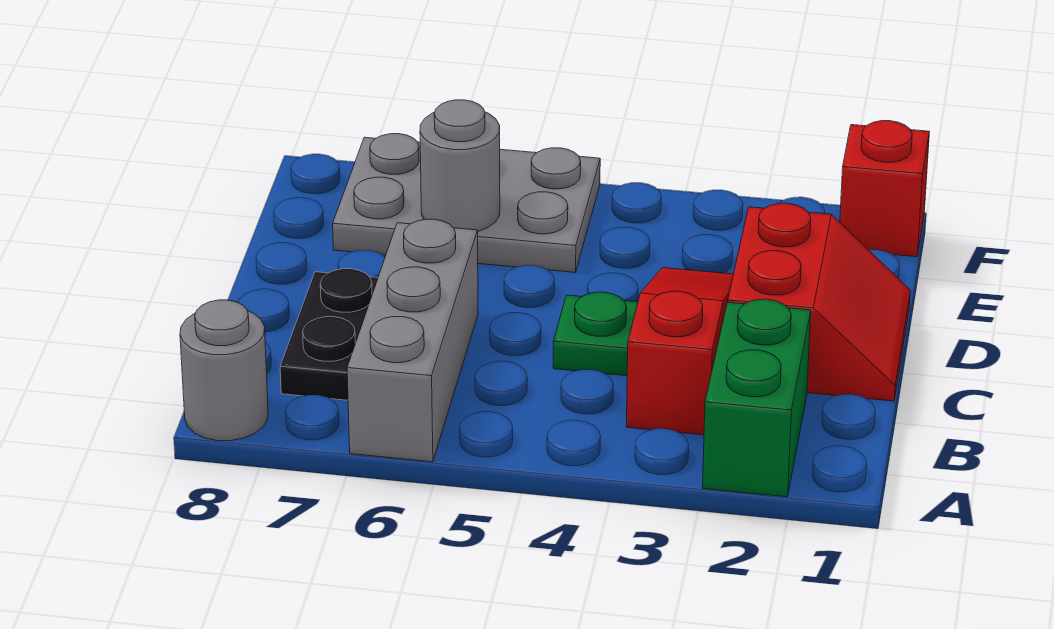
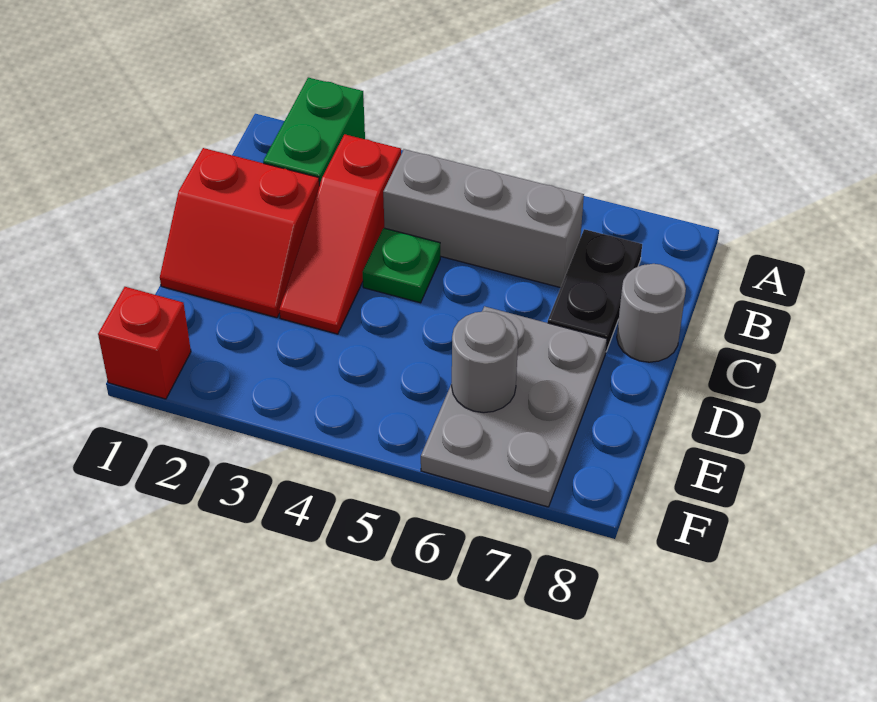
grey 1x3 brick [347,219,478,462] -> grey 1x3 brick turned to [383,149,584,288]
grey 1x1 round brick [180,300,268,441] -> grey 1x1 round brick moved to [617,264,686,362]
red 2x2 slope [728,203,911,401] -> red 2x2 slope turned to [160,148,319,318]
grey 2x3 plate [333,134,600,272] -> grey 2x3 plate turned to [421,306,607,507]

